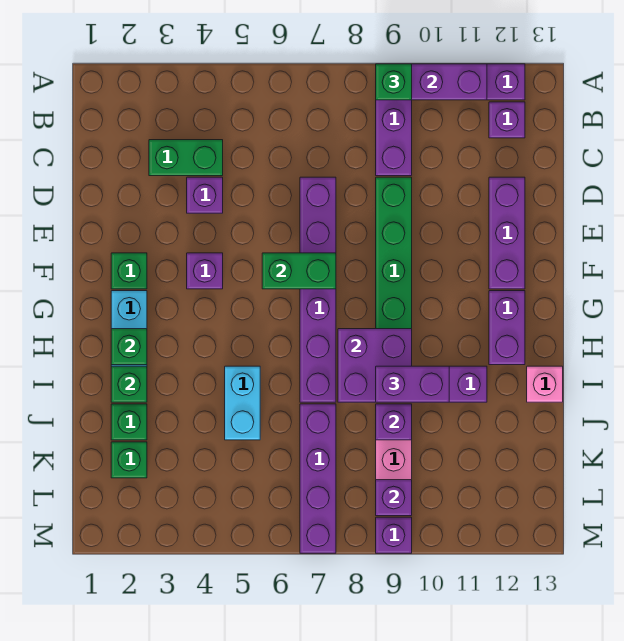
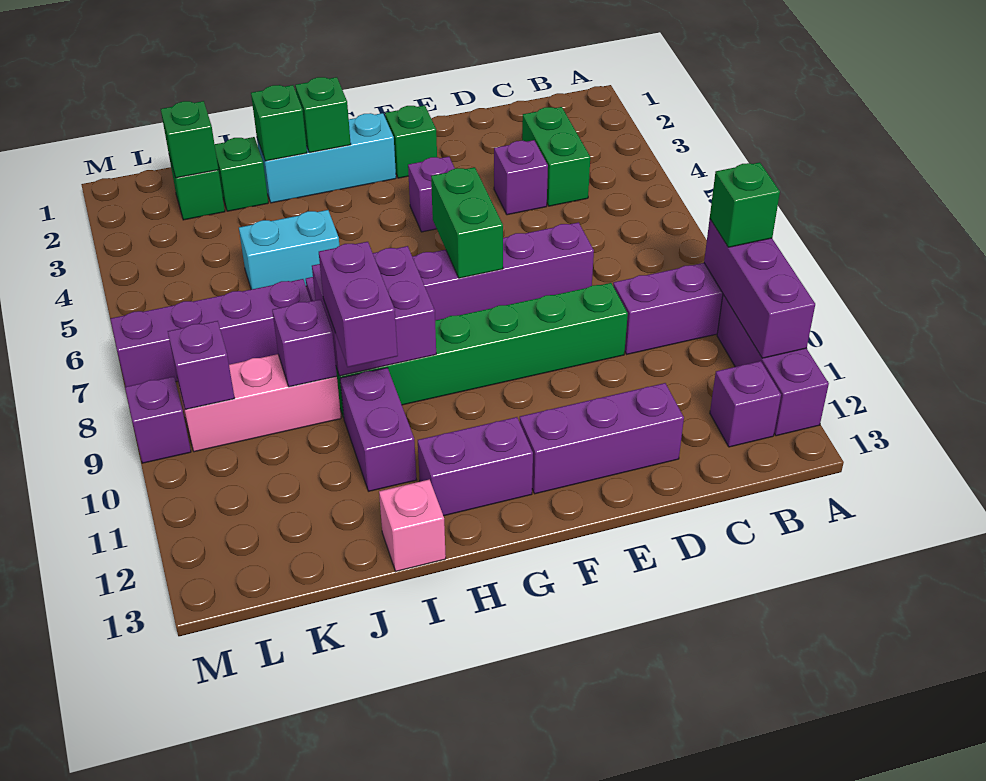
none -> green 1x1 brick [161,101,218,178]

